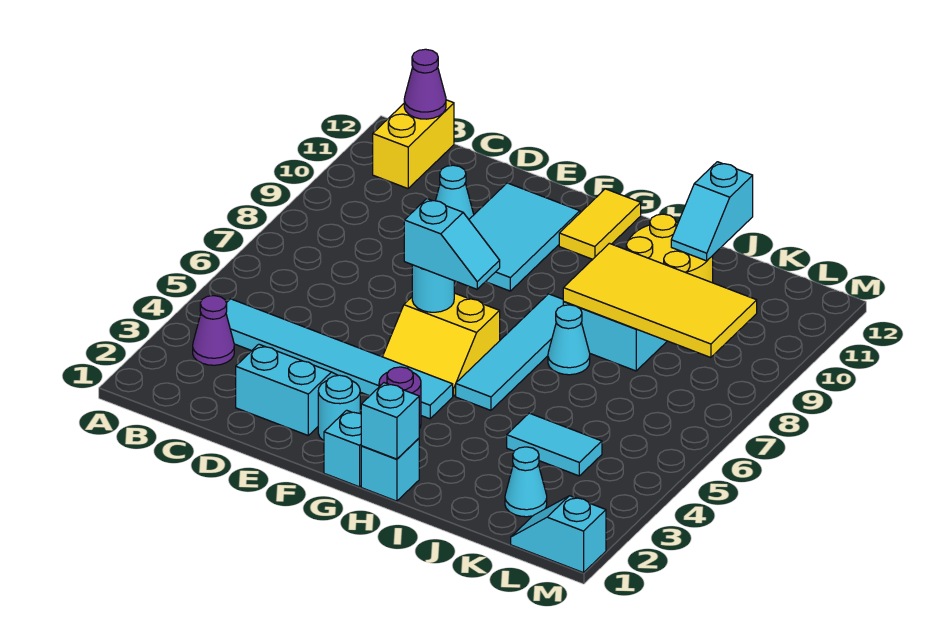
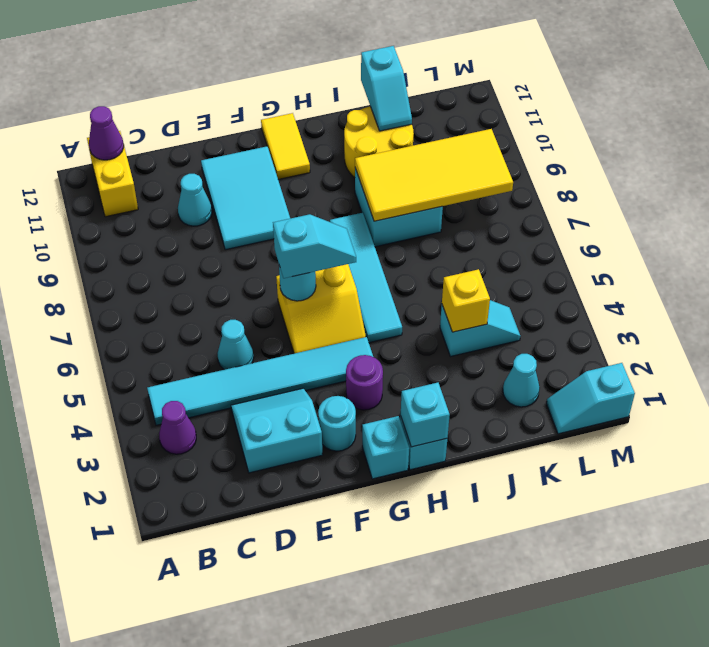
cyan 1x1 cone [548,305,590,375] -> cyan 1x1 cone moved to [218,320,254,370]
cyan 1x2 tile [507,413,602,476] -> cyan 1x2 slope [440,300,520,357]
none -> yellow 1x1 brick [442,269,490,332]

